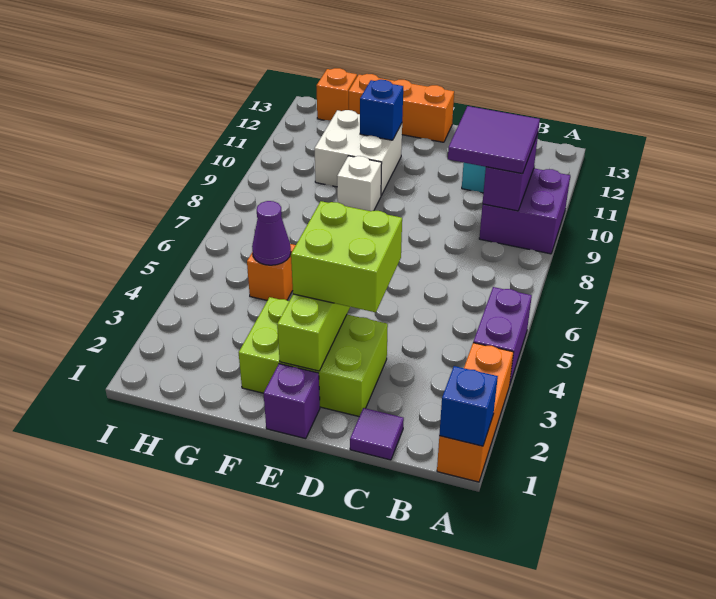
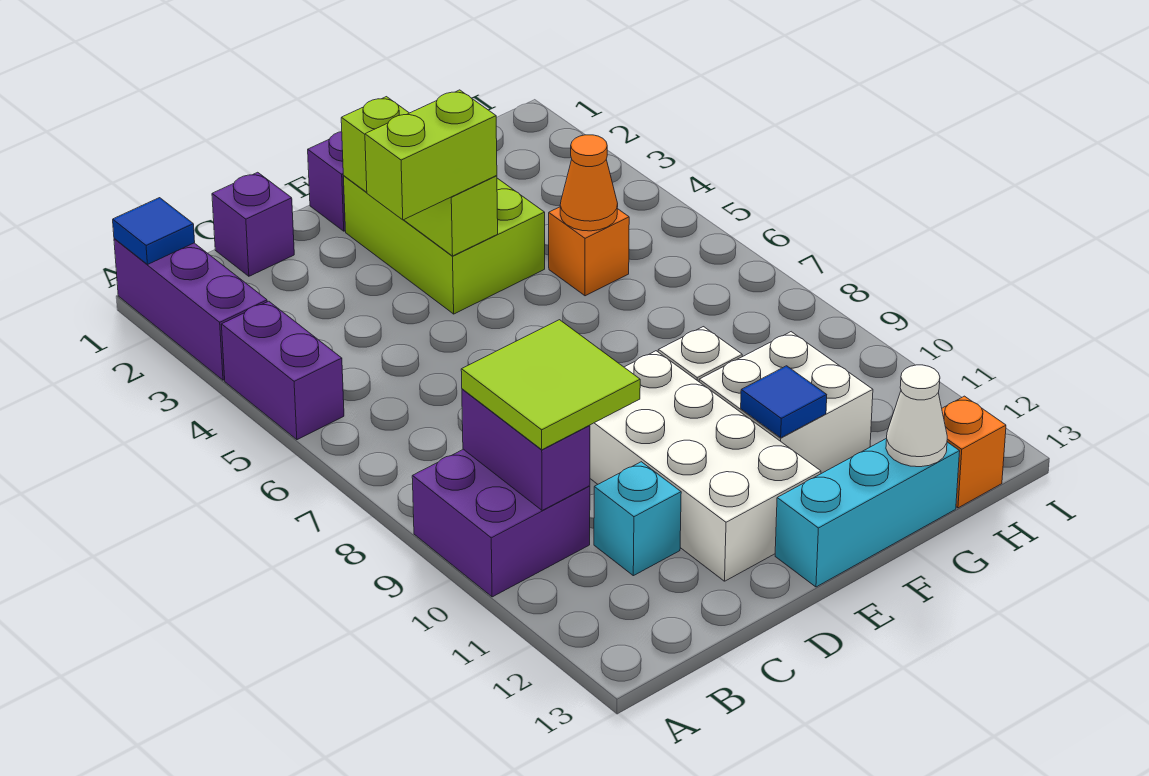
orange 1x3 brick [437,343,514,482] -> purple 1x3 brick [114,239,267,380]
blue 1x1 brick [439,366,498,446] -> blue 1x1 tile [113,198,195,265]
purple 2x2 tile [448,106,540,174] -> lime 2x2 tile [461,320,640,450]
purple 1x1 tile [350,408,404,460] -> purple 1x1 brick [212,172,294,276]
lime 2x3 brick [239,297,388,417] -> lime 2x3 brick turned to [343,176,545,314]
lime 2x2 brick [291,201,402,312] -> lime 1x2 brick [365,90,497,220]
none -> white 2x4 brick [590,351,821,581]
orange 1x3 brick [349,74,454,142] -> cyan 1x3 brick [775,438,960,587]
blue 1x1 brick [360,80,403,140] -> blue 1x1 tile [741,366,827,438]
purple 1x1 cone [252,201,291,265] -> orange 1x1 cone [560,135,618,231]
none -> white 1x1 cone [886,365,947,467]

